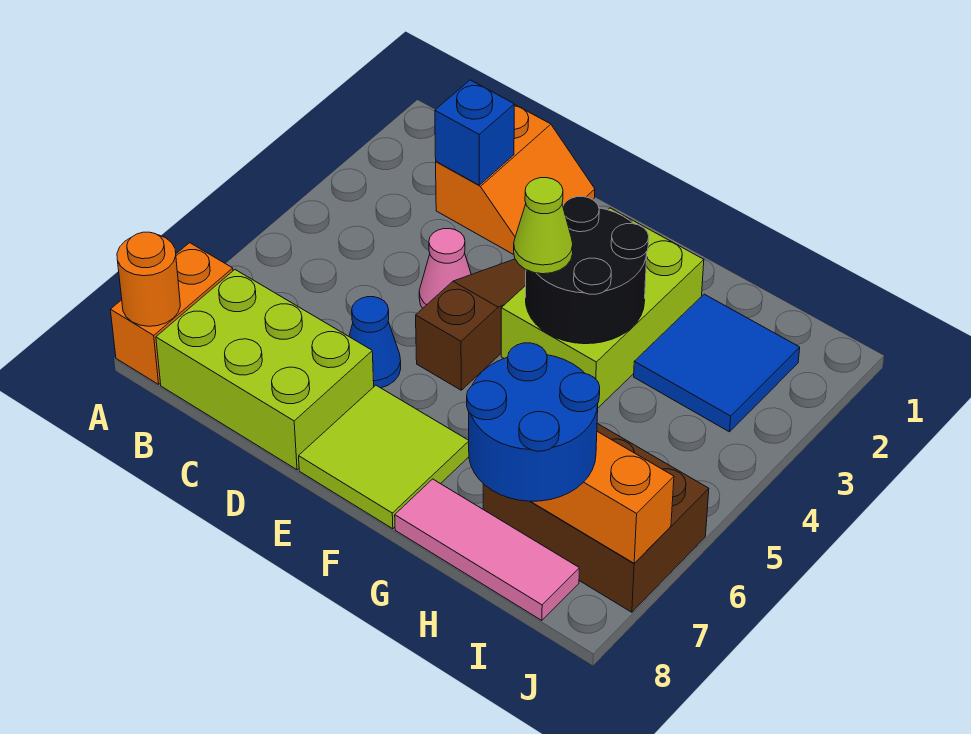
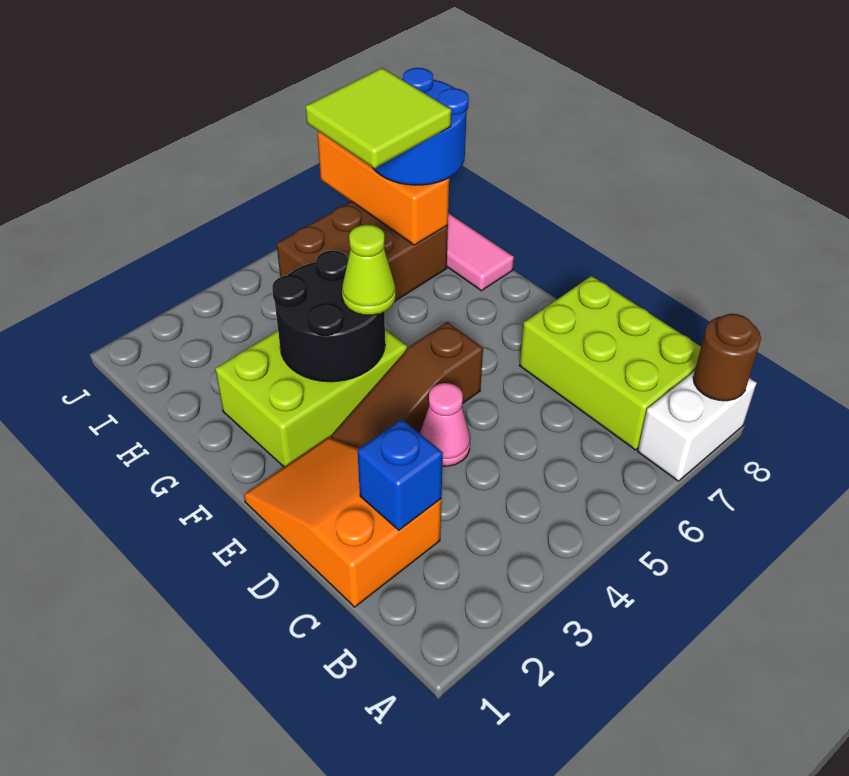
orange 1x2 brick [110,243,233,384] -> white 1x2 brick [638,371,757,481]
orange 1x1 round brick [117,232,180,326] -> brown 1x1 round brick [693,314,761,401]
orange 2x2 slope [436,104,595,255] -> orange 2x3 slope [244,437,441,607]
blue 1x1 cone [349,297,401,388] -> none
lime 2x2 tile [299,385,469,529] -> lime 2x2 tile moved to [305,68,451,168]
blue 2x2 tile [634,294,800,432] -> none
brown 2x3 brick [483,423,709,612] -> brown 2x3 brick turned to [277,201,448,301]

